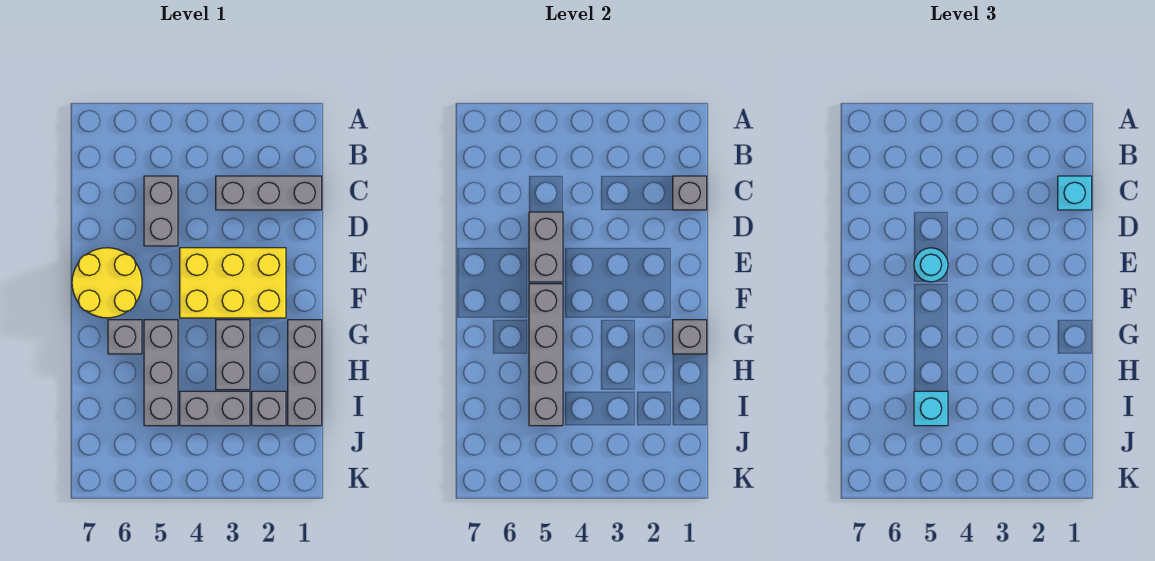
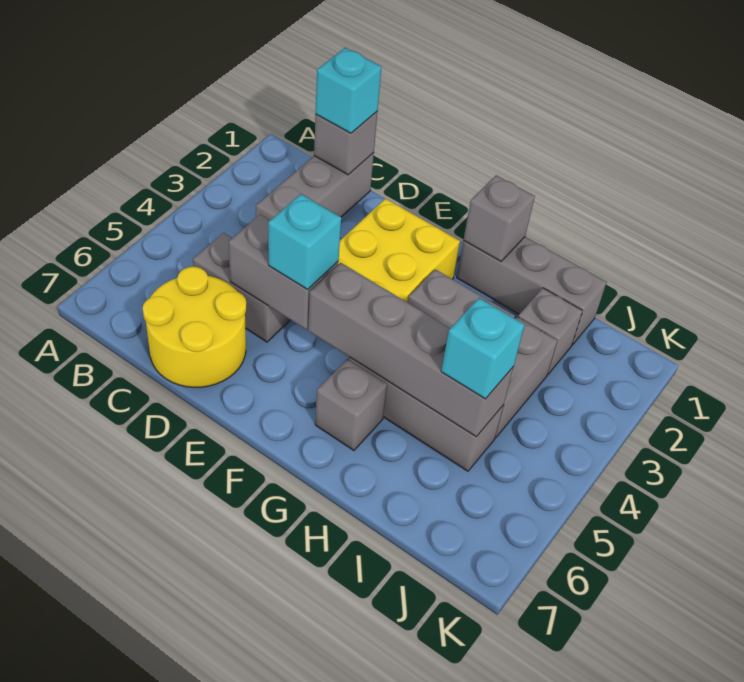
cyan 1x1 round brick [914,248,948,282] -> cyan 1x1 brick [268,194,341,290]
yellow 2x2 round brick [72,248,142,318] -> yellow 2x2 round brick moved to [142,267,247,388]

